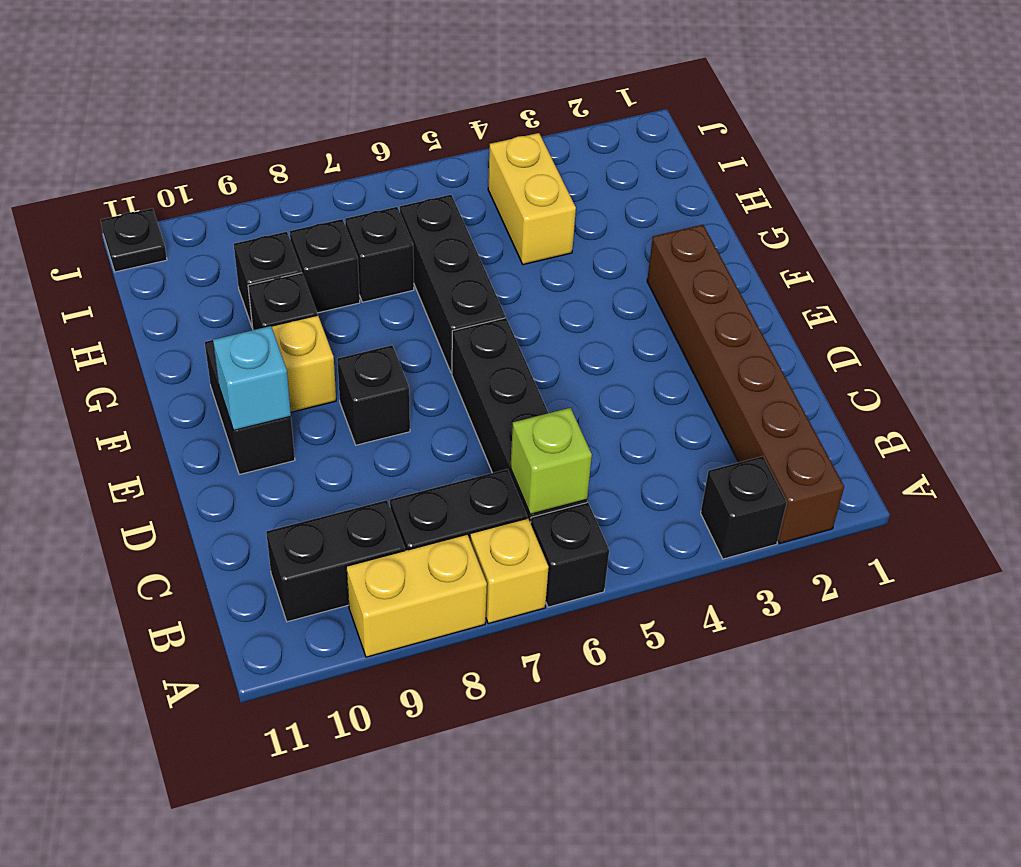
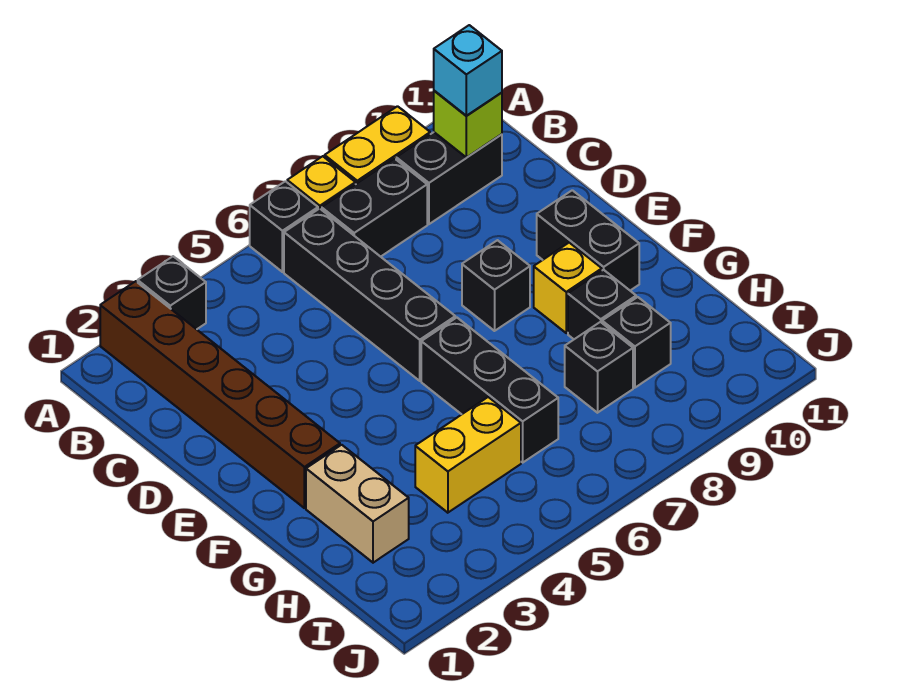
lime 1x1 brick [510,408,592,514] -> lime 1x1 brick moved to [434,91,502,158]
cyan 1x1 brick [213,326,291,431] -> cyan 1x1 brick moved to [434,25,502,116]
none -> tan 1x2 brick [306,445,409,563]
yellow 1x2 brick [488,133,576,265] -> yellow 1x2 brick turned to [415,397,521,513]
black 1x1 brick [345,207,414,302] -> none
black 1x1 plate [101,208,167,272] -> none

